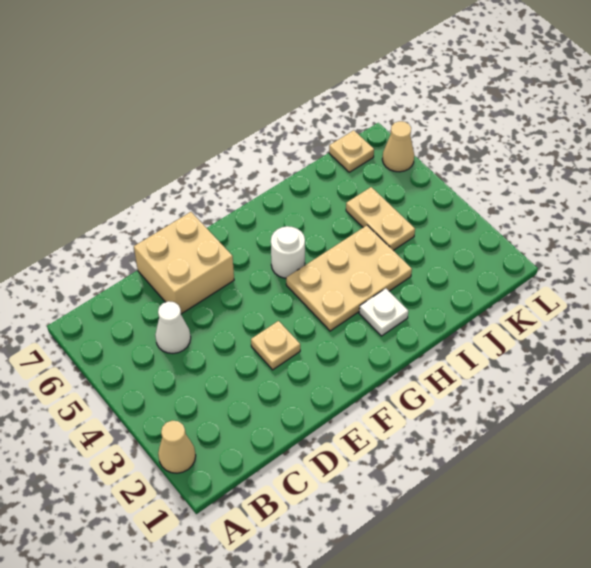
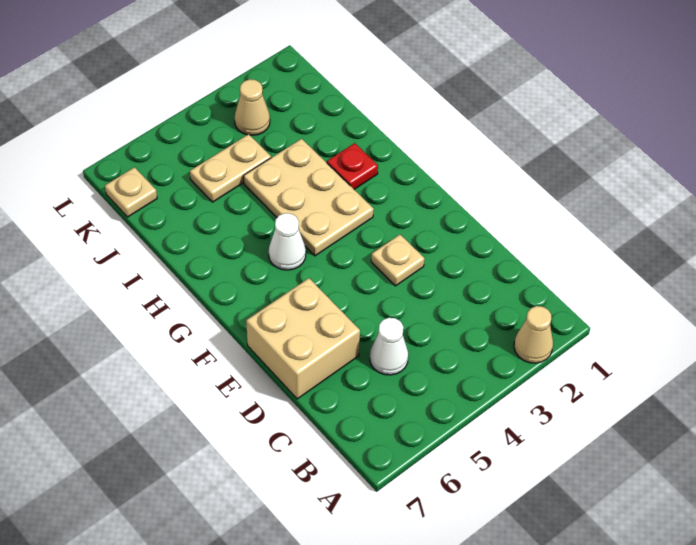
white 1x1 round brick [271,226,305,278] -> white 1x1 cone [269,213,306,270]
white 1x1 plate [359,288,408,336] -> red 1x1 plate [327,143,378,189]
tan 1x1 cone [382,121,414,172] -> tan 1x1 cone moved to [234,79,270,135]

